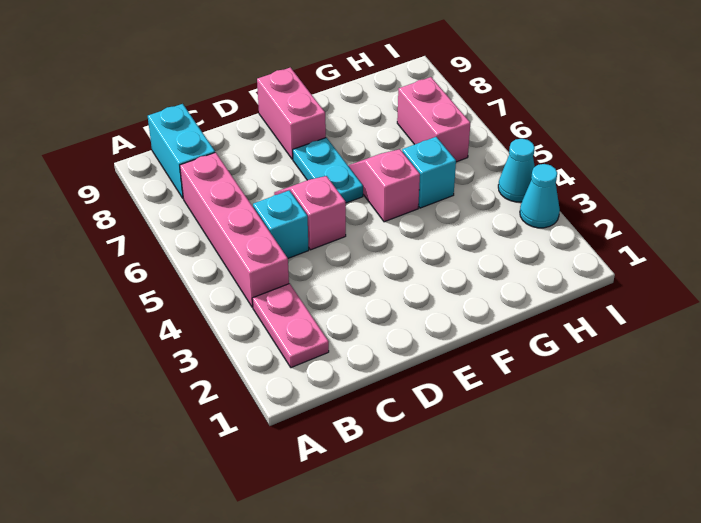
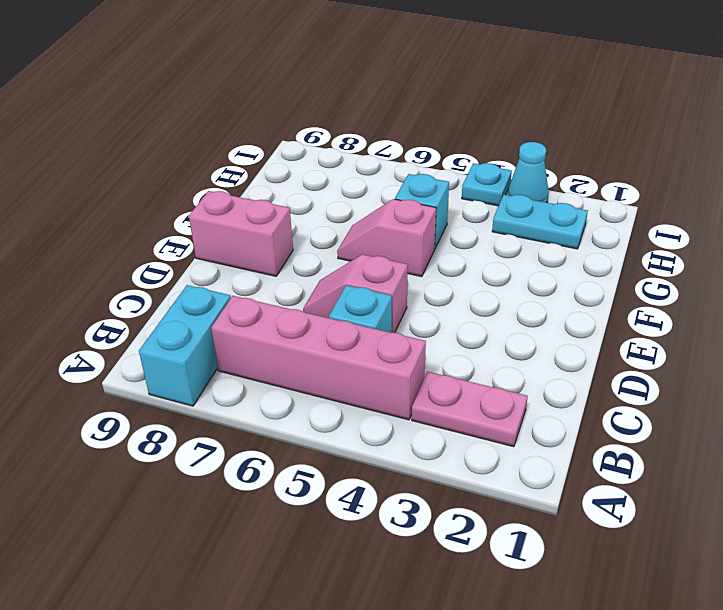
cyan 1x2 brick [148,104,215,198] -> cyan 1x2 brick turned to [139,285,231,406]
cyan 1x2 plate [293,138,363,203] -> cyan 1x2 plate moved to [492,195,588,249]
pink 1x2 brick [397,77,470,162] -> none
cyan 1x1 cone [498,139,535,202] -> cyan 1x1 plate [462,163,512,206]

